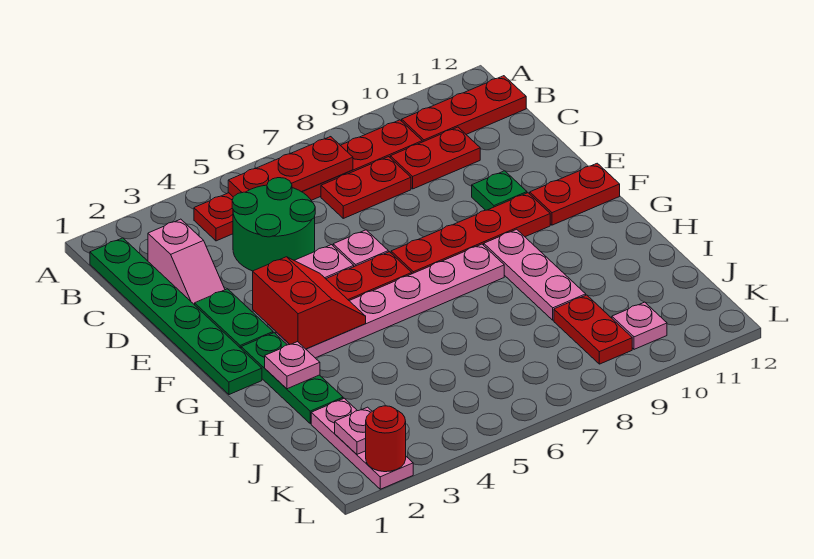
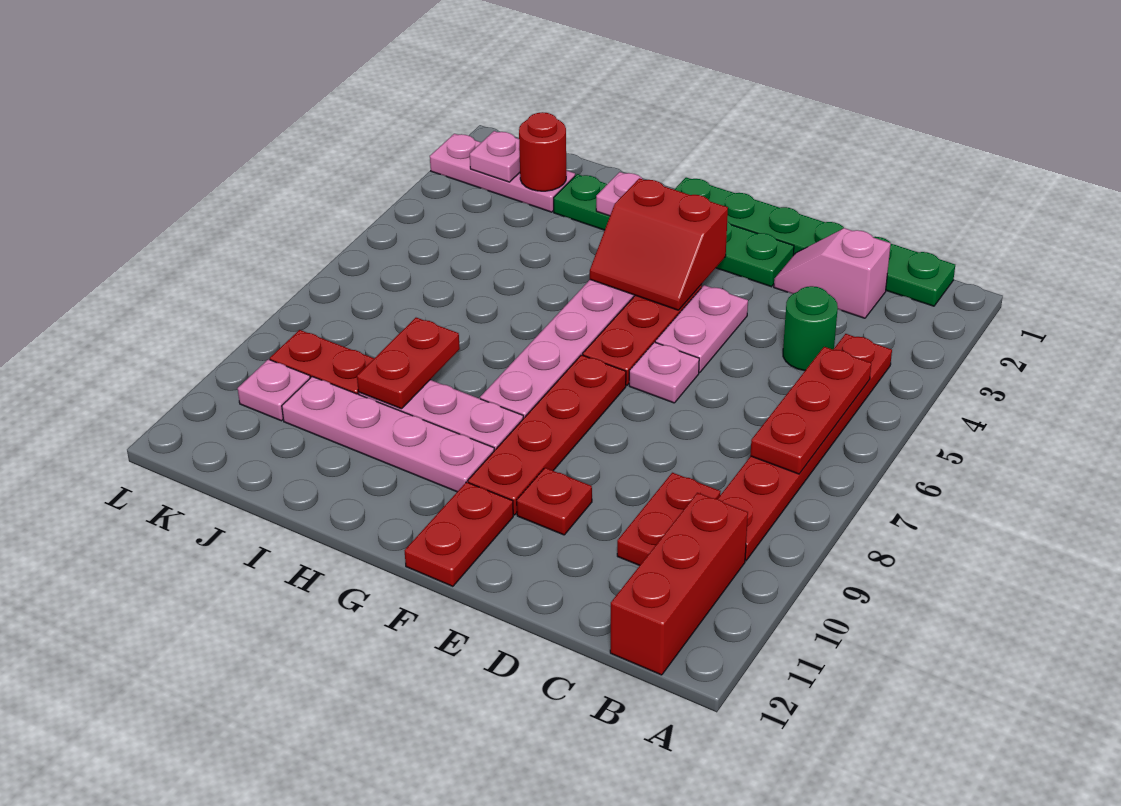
red 1x3 plate [402,76,526,142] -> red 1x3 brick [610,493,748,675]
green 2x2 round brick [232,178,315,271] -> green 1x1 round brick [783,286,838,371]
red 1x2 plate [321,157,411,218] -> red 1x2 plate moved to [357,318,460,409]
green 1x1 plate [472,171,527,210] -> red 1x1 plate [517,468,592,535]
none -> pink 1x4 plate [282,377,494,492]
red 1x1 round brick [366,406,406,472] -> red 1x1 round brick moved to [519,112,567,191]

